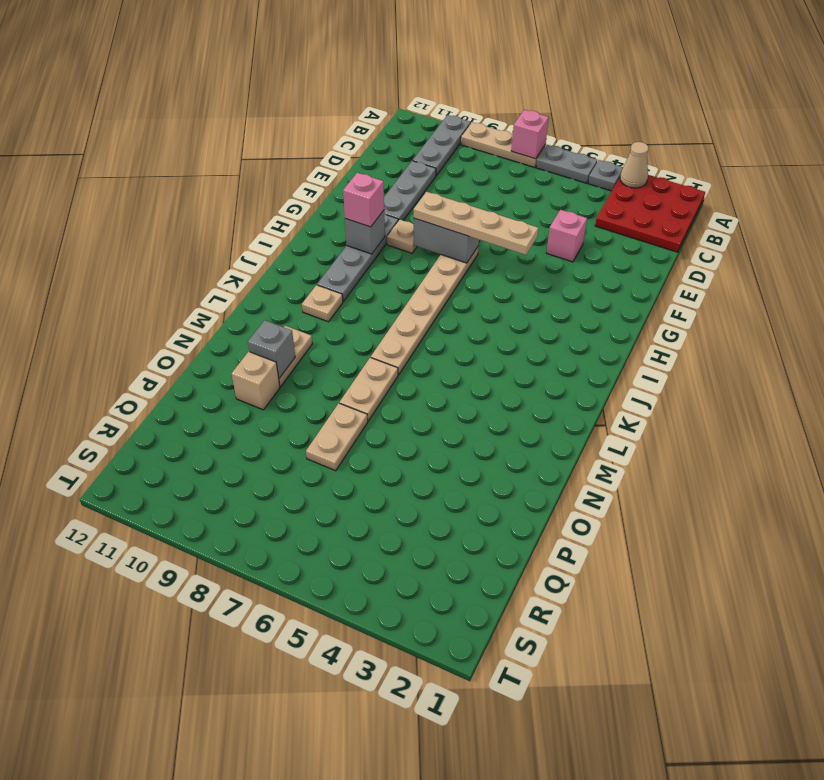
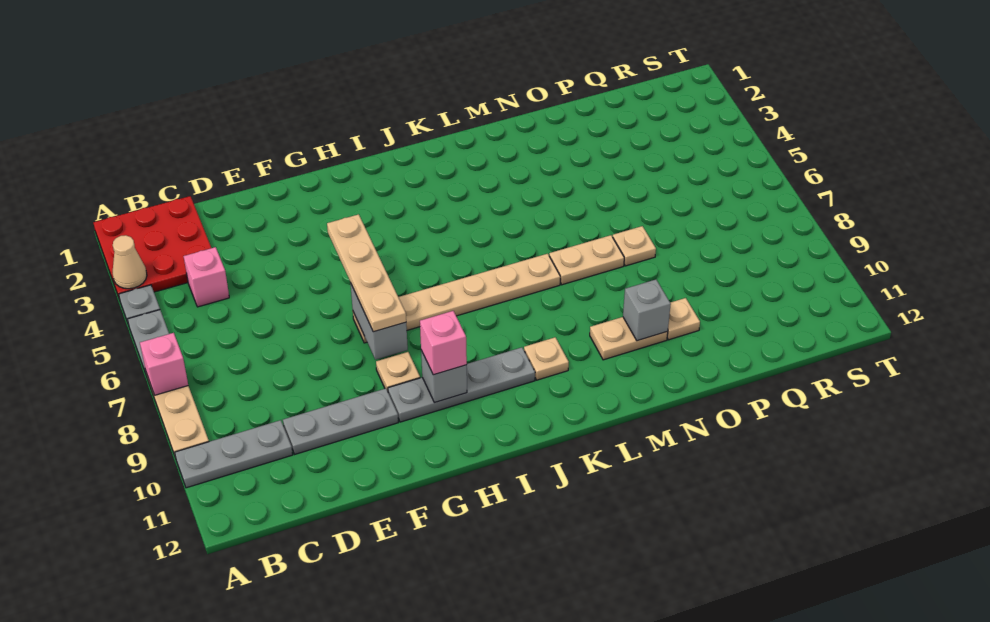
pink 1x1 brick [547,210,587,262] -> pink 1x1 brick moved to [183,247,229,307]
tan 1x2 plate [306,403,368,471] -> tan 1x1 plate [613,226,656,266]
tan 1x1 brick [232,352,280,410] -> tan 1x1 plate [667,298,700,340]

